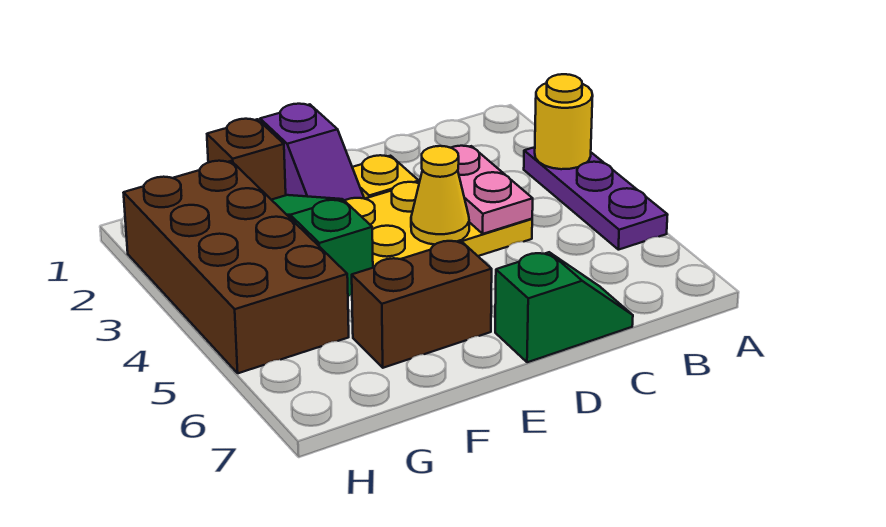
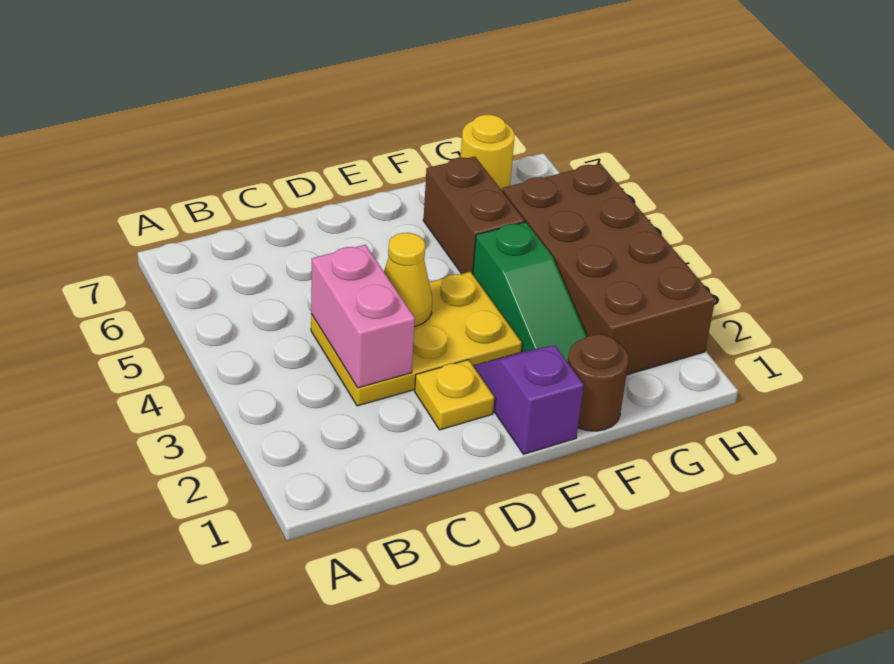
purple 1x3 plate [524,147,668,250] -> none
yellow 1x1 round brick [535,74,593,169] -> yellow 1x1 round brick moved to [461,115,515,190]
pink 1x2 plate [451,146,533,234] -> pink 1x2 brick [311,245,415,388]
green 1x2 slope [495,252,633,362] -> none
brown 1x2 brick [352,240,492,368] -> brown 1x2 brick turned to [423,156,525,274]
brown 1x1 brick [207,119,286,200] -> brown 1x1 round brick [568,334,629,431]

